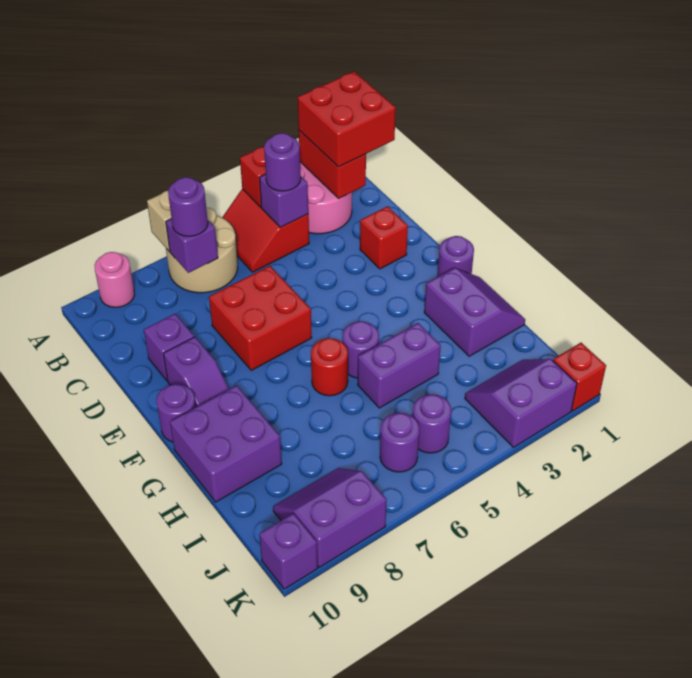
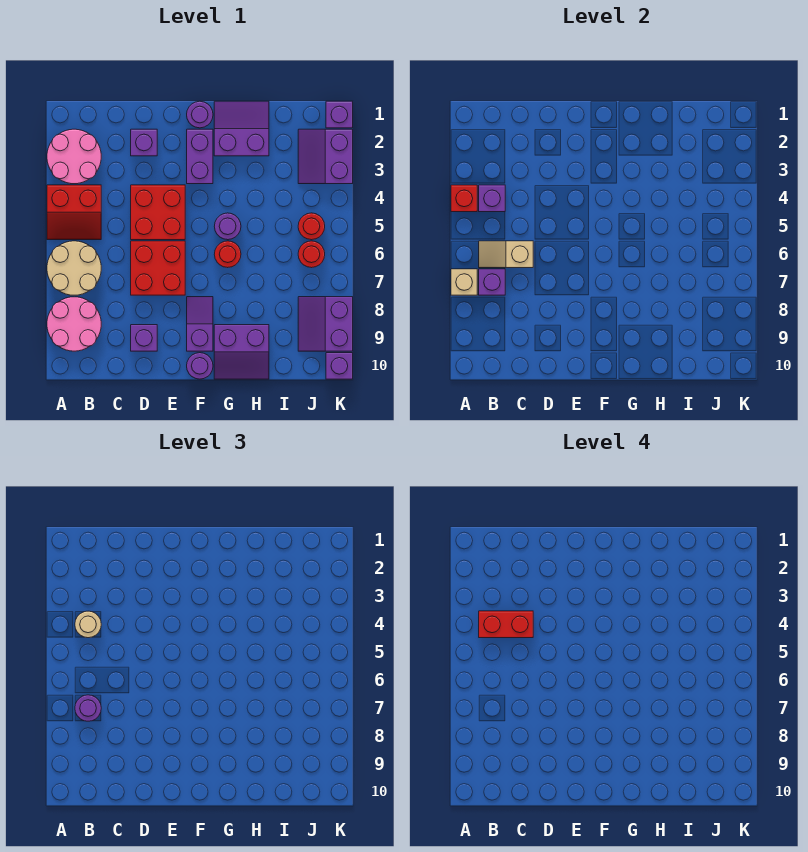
red 2x2 brick [298,72,396,167] -> red 2x2 brick moved to [131,185,185,240]
red 1x2 brick [299,131,366,198] -> red 1x2 brick moved to [479,611,533,638]
pink 1x1 round brick [95,252,135,307] -> pink 2x2 round brick [47,297,101,351]
purple 1x1 round brick [264,133,301,191] -> tan 1x1 round brick [75,611,101,638]
none -> tan 1x2 slope [479,241,533,268]
red 1x1 brick [360,206,408,269] -> purple 1x1 brick [131,129,157,156]
purple 1x2 slope [163,337,229,407] -> purple 1x2 slope turned to [187,297,213,351]
purple 2x2 brick [170,386,282,502] -> purple 2x2 slope [214,325,269,379]
purple 1x2 brick [358,323,441,408] -> purple 1x2 brick moved to [187,129,213,184]
purple 1x1 round brick [413,394,451,453] -> red 1x1 round brick [298,213,325,240]
purple 1x1 round brick [380,413,420,472] -> red 1x1 round brick [298,241,325,268]
red 1x1 brick [553,343,606,411] -> purple 1x1 brick [326,101,353,128]

